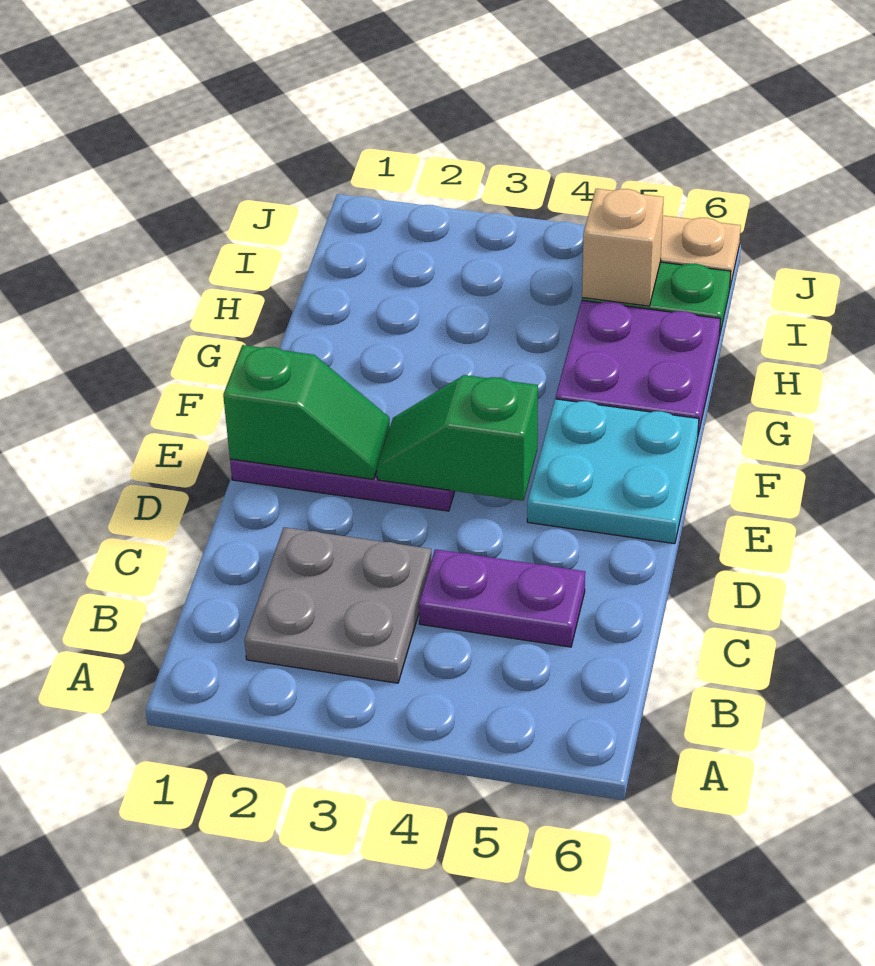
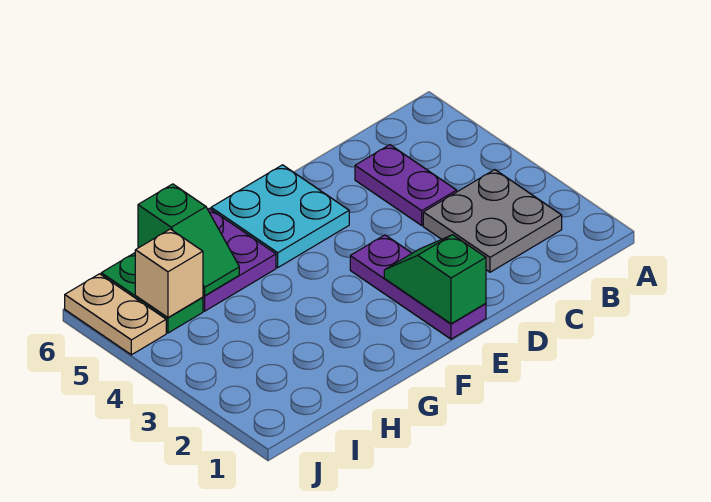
green 1x2 slope [377,375,538,501] -> green 1x2 slope moved to [138,184,239,296]

